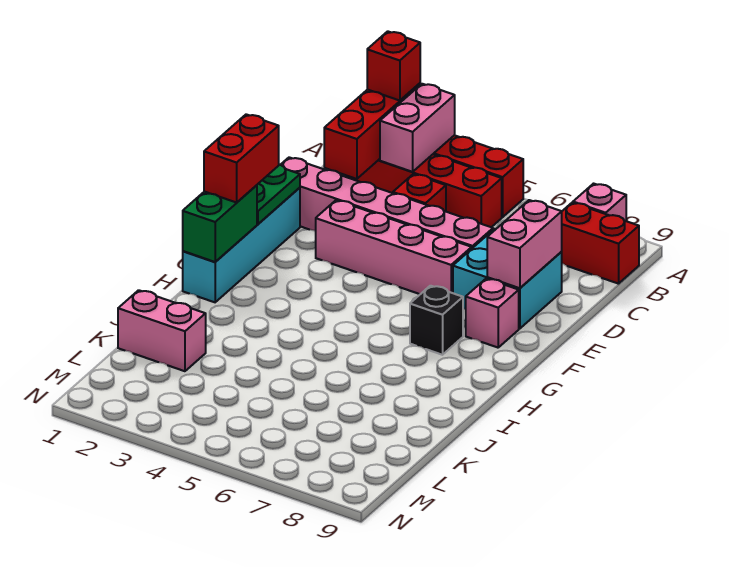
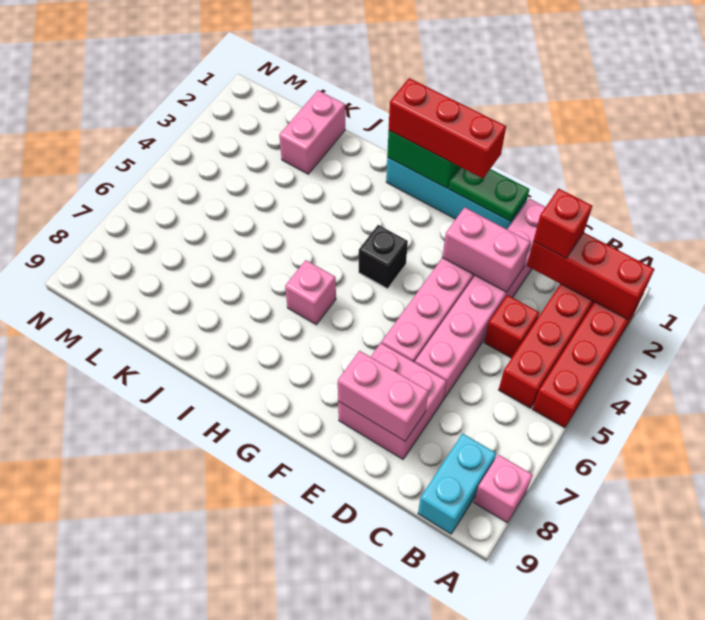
red 1x1 brick [367,31,420,101] -> red 1x1 brick moved to [533,189,592,258]
pink 1x2 brick [380,84,455,172] -> pink 1x2 brick moved to [442,207,530,292]
red 1x2 brick [562,203,639,284] -> cyan 1x2 brick [418,433,496,534]
cyan 2x2 brick [453,229,562,329] -> pink 2x2 brick [338,343,446,459]
red 1x2 brick [204,114,279,203] -> red 1x3 brick [389,78,506,178]
pink 1x1 brick [466,278,519,348] -> pink 1x1 brick moved to [285,260,336,325]
black 1x1 brick [410,286,463,355] -> black 1x1 brick moved to [359,225,408,289]

